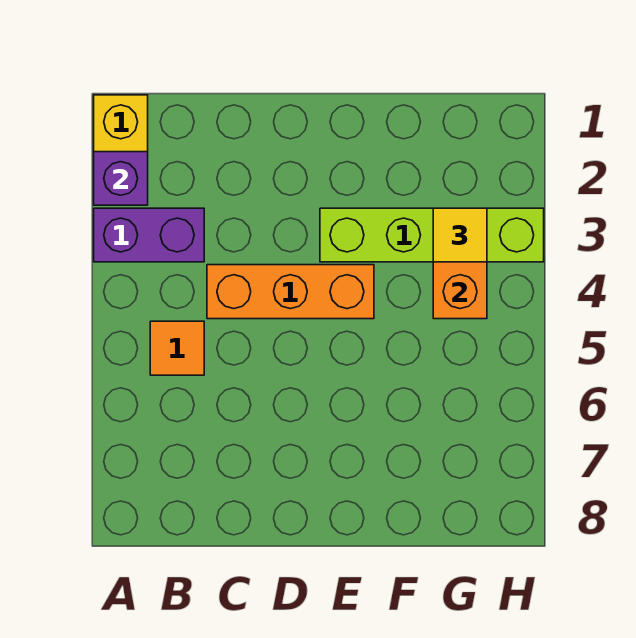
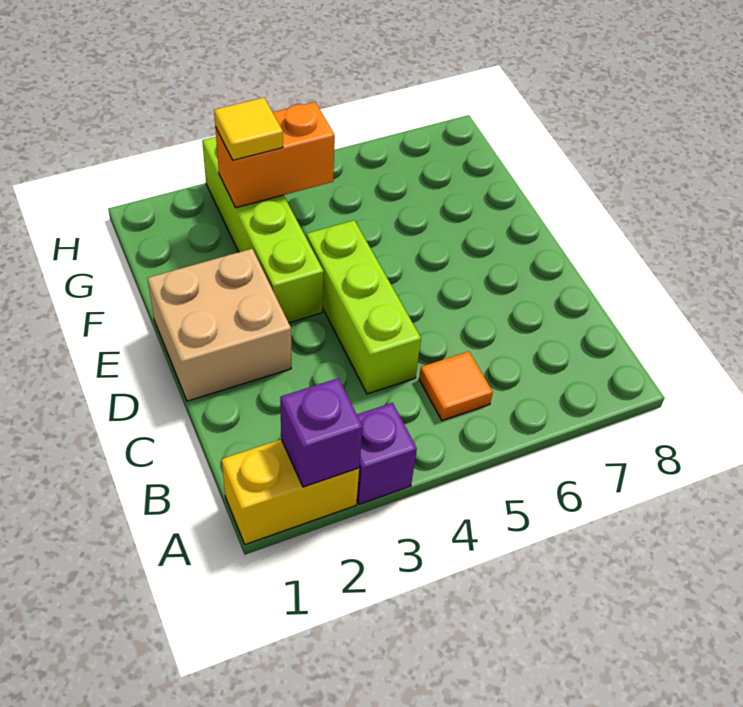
purple 1x2 brick [94,208,204,262] -> purple 1x1 brick [357,403,417,504]
orange 1x3 brick [207,265,374,319] -> lime 1x3 brick [307,220,421,394]
none -> tan 2x2 brick [148,249,291,401]

